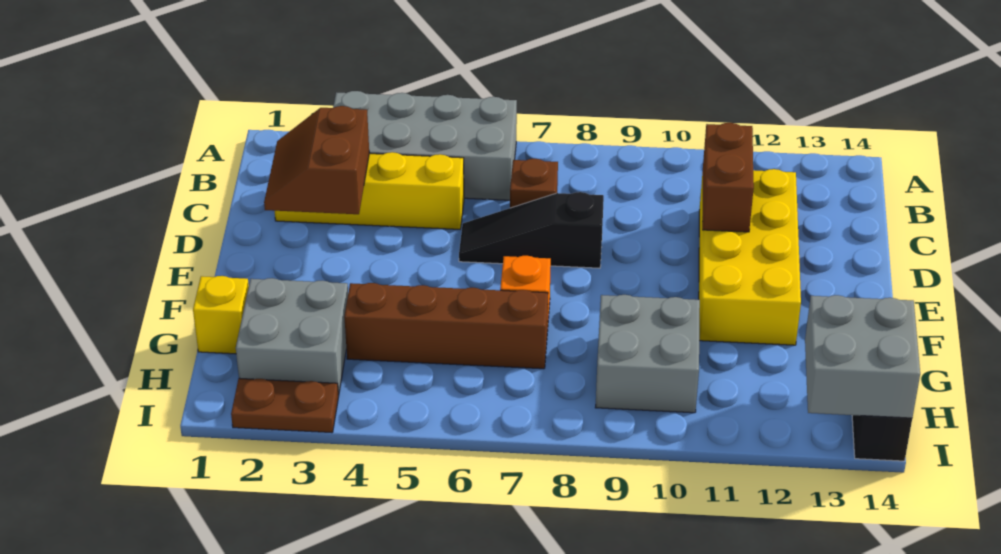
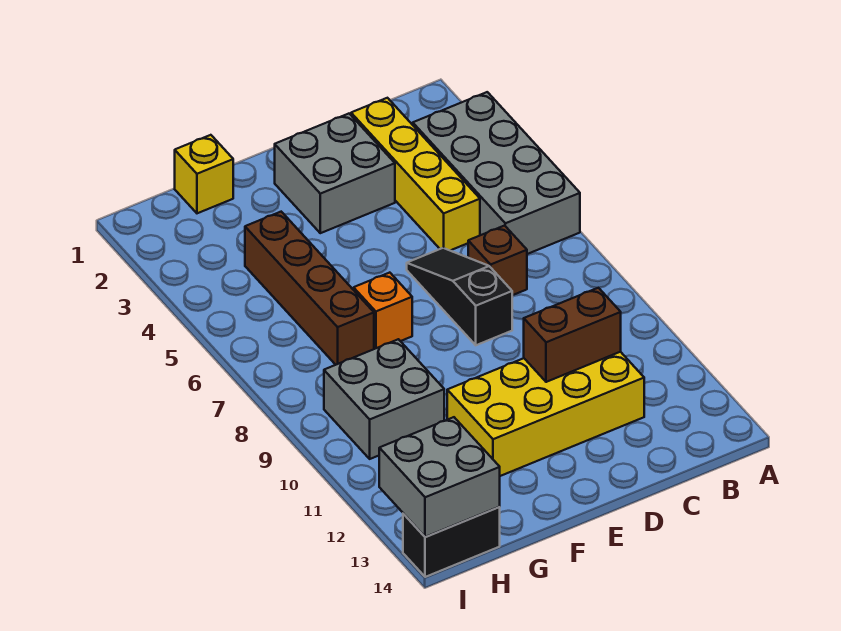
brown 2x2 slope [264,106,369,214] -> none
grey 2x2 brick [236,278,348,395] -> grey 2x2 brick moved to [275,114,395,233]
brown 1x2 plate [231,378,339,433] -> none

